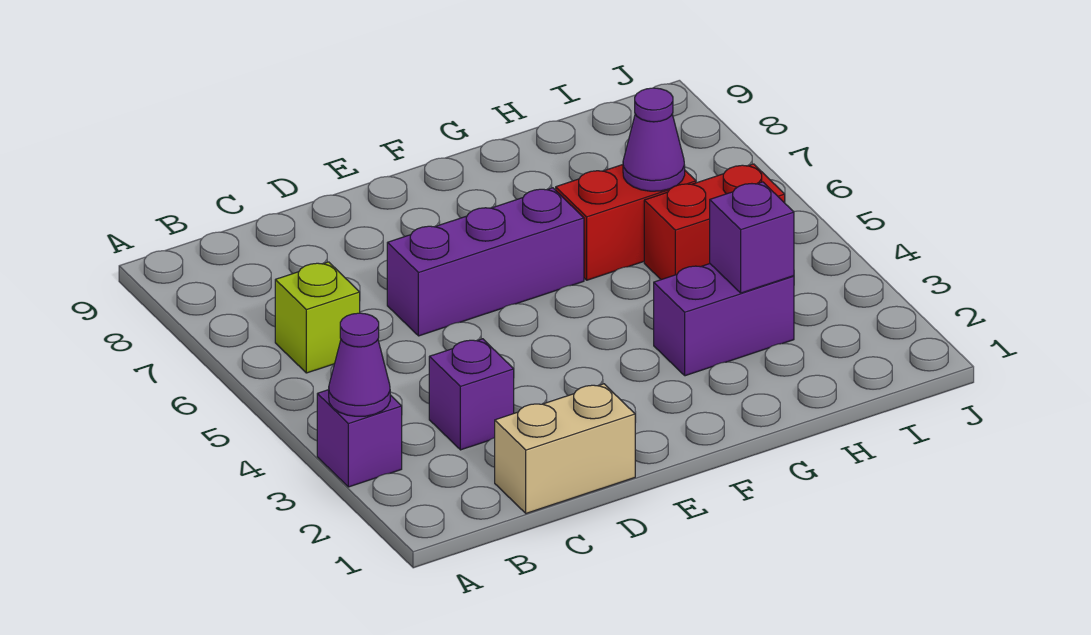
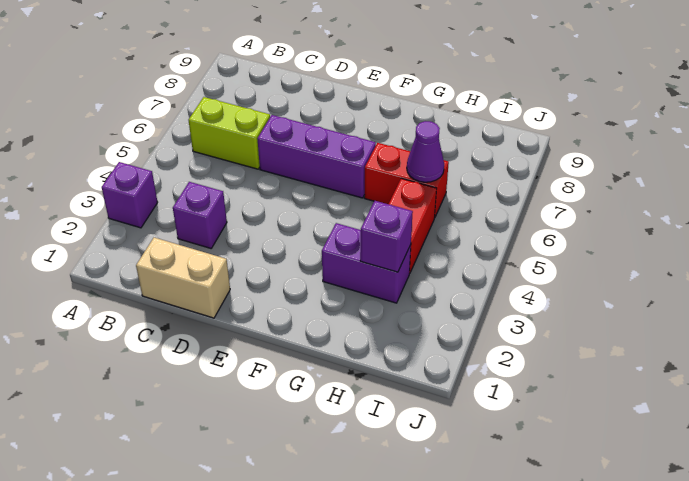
purple 1x1 cone [329,313,390,416] -> none
lime 1x1 brick [275,262,360,373] -> lime 1x2 brick [189,97,270,169]
red 1x2 brick [644,164,785,280] -> red 1x2 brick turned to [389,178,437,274]

